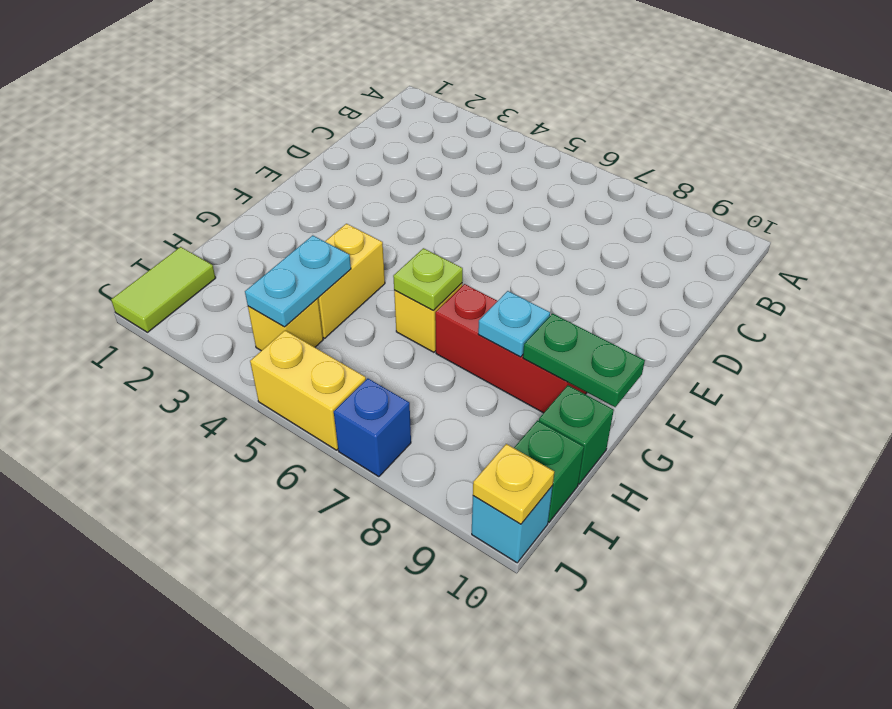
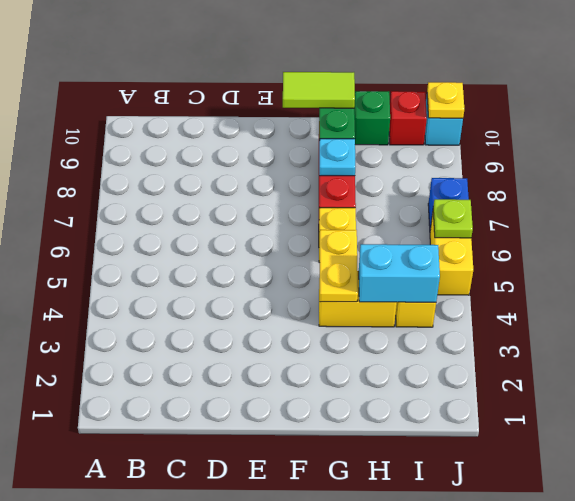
none -> yellow 1x2 plate [320,230,358,302]
lime 1x1 plate [393,248,463,311] -> lime 1x1 plate moved to [433,199,473,238]
cyan 1x2 plate [245,235,351,327] -> cyan 1x2 brick [359,244,440,302]
lime 1x2 tile [111,247,216,332] -> lime 1x2 tile moved to [283,72,355,108]
green 1x1 brick [514,421,584,522] -> red 1x1 brick [389,91,427,145]

